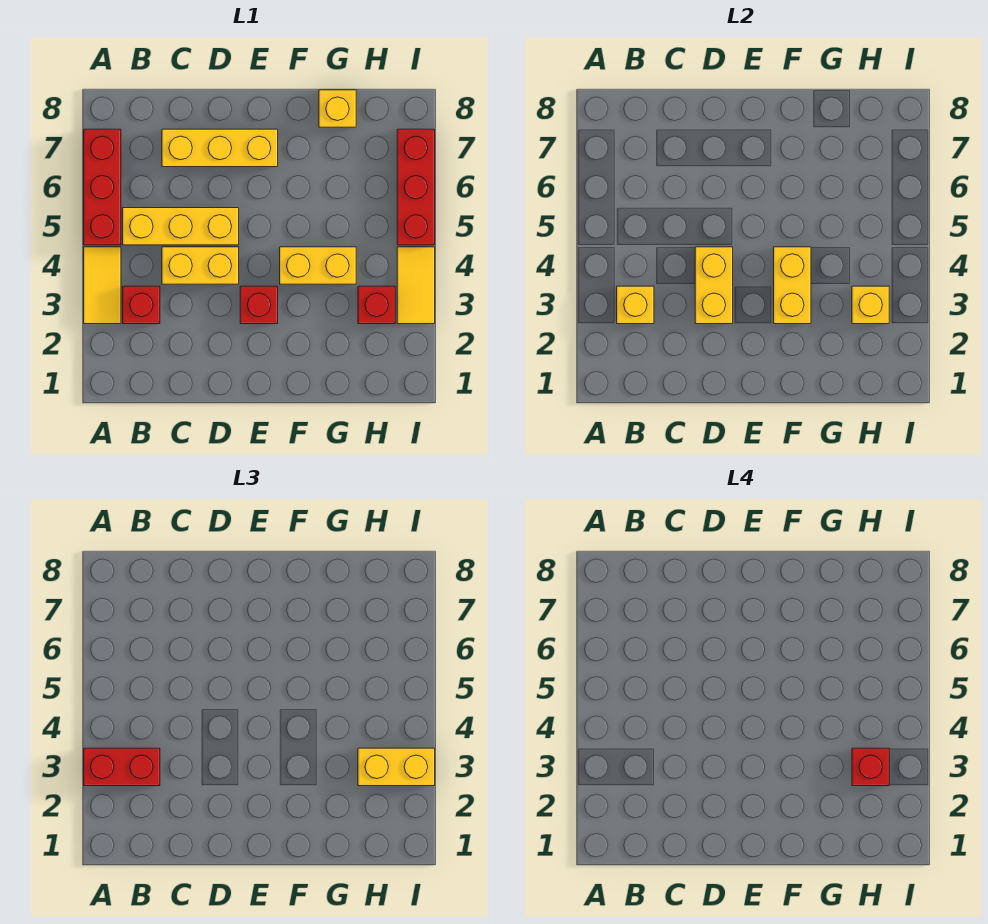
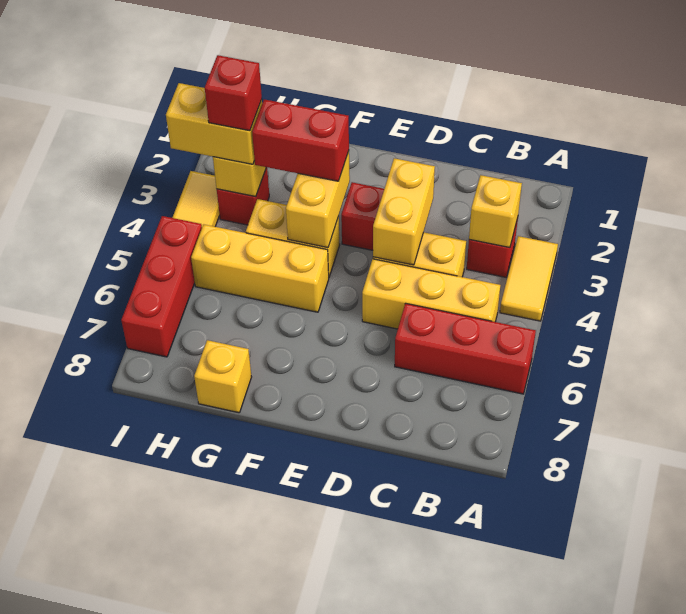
red 1x2 brick [84,748,160,786] -> red 1x2 brick moved to [252,99,349,181]
red 1x3 brick [84,129,121,245] -> red 1x3 brick turned to [395,303,536,394]
yellow 1x3 brick [162,129,278,167] -> yellow 1x3 brick moved to [191,225,329,312]

